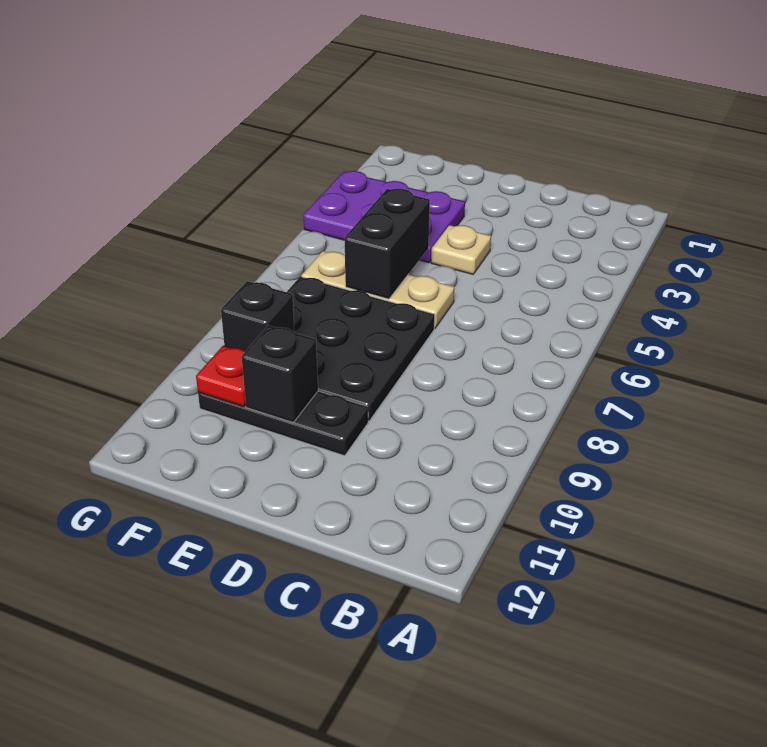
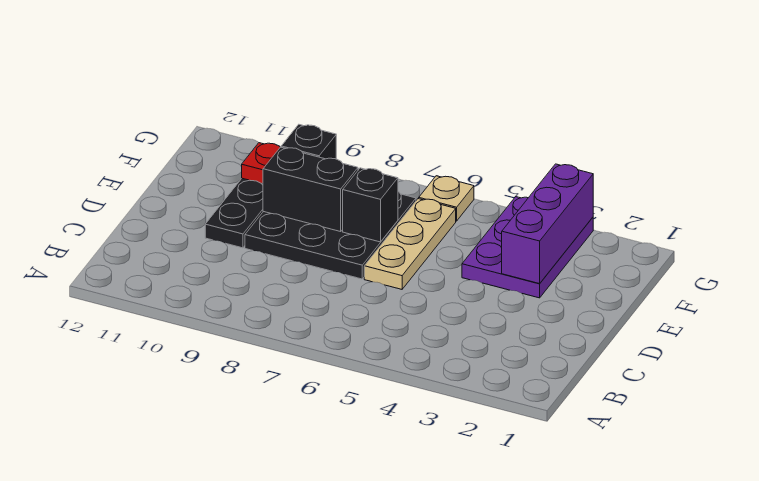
tan 1x1 plate [431,225,491,274] -> tan 1x1 plate moved to [419,176,474,221]
none -> purple 1x3 brick [502,164,593,284]
black 1x2 brick [345,189,430,299] -> black 1x2 brick moved to [263,147,358,232]
black 1x1 brick [242,325,318,422] -> black 1x1 brick moved to [343,168,398,242]

